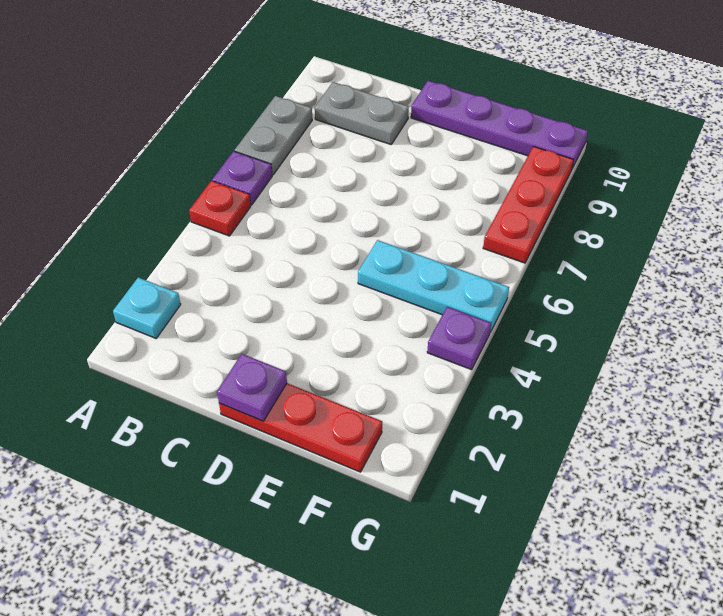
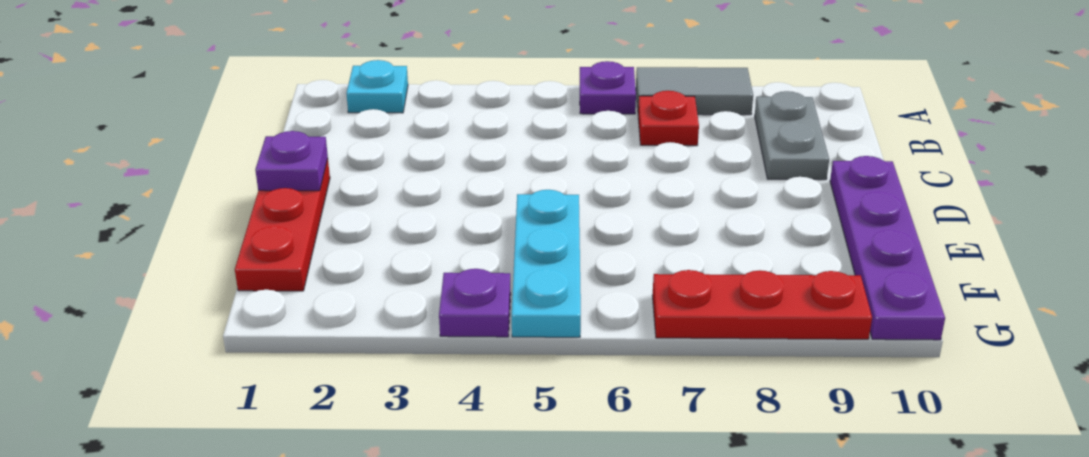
red 1x1 plate [189,181,251,236] -> red 1x1 plate moved to [638,91,699,146]
grey 1x2 plate [235,96,312,175] -> grey 1x2 tile [636,67,753,115]

